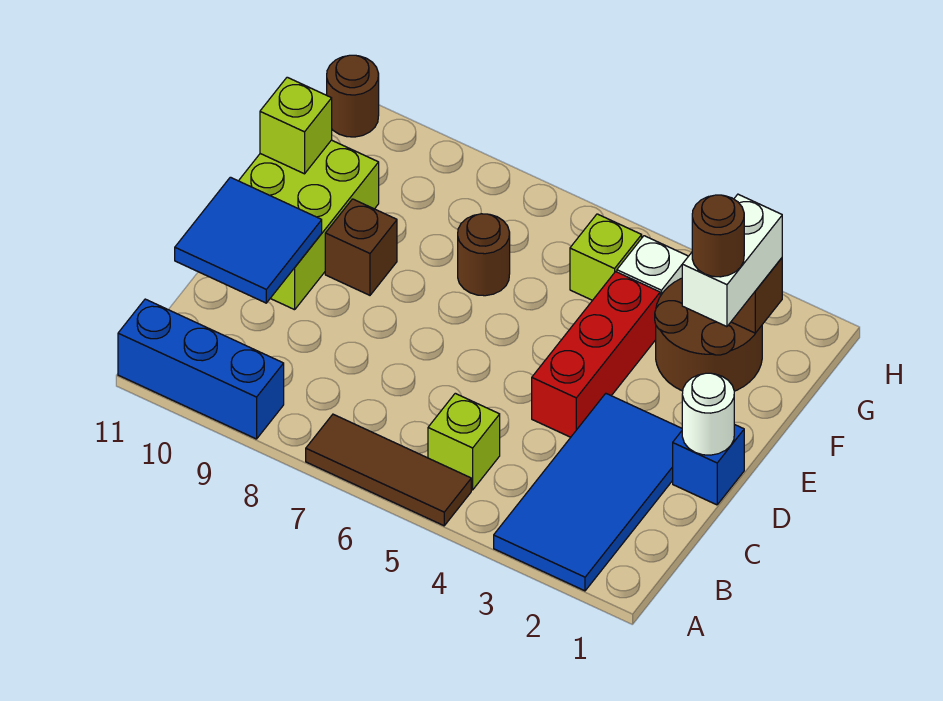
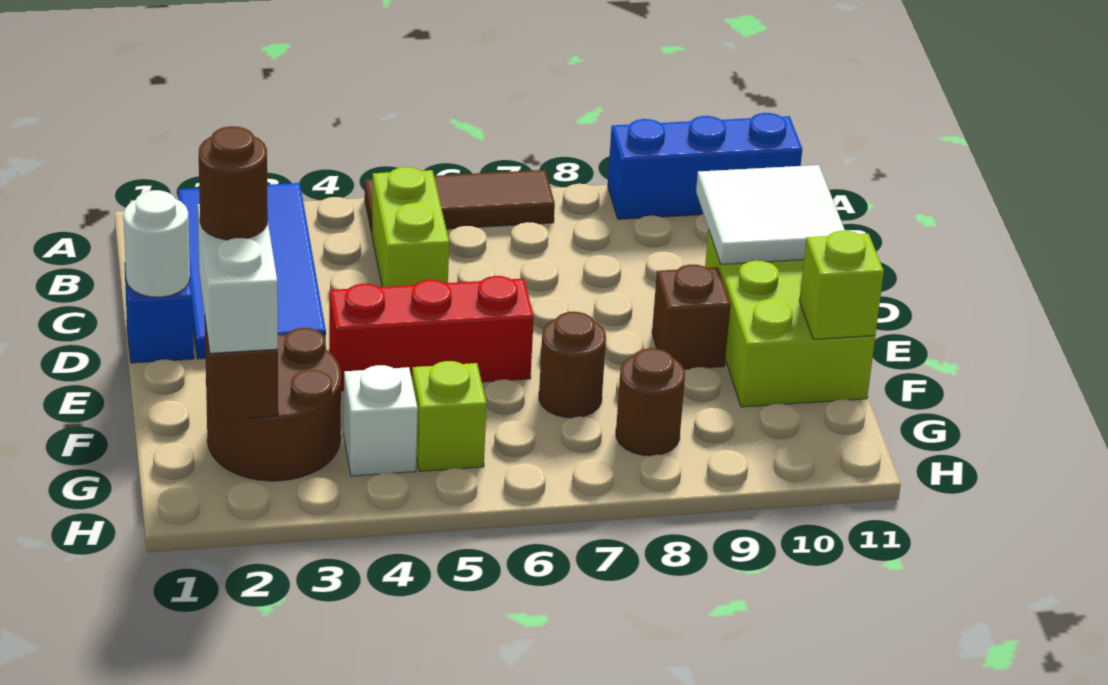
lime 1x1 brick [428,393,500,490] -> lime 1x2 brick [372,167,449,287]
blue 2x2 tile [175,177,322,303] -> white 2x2 tile [696,165,845,264]
red 1x3 brick [532,272,660,437] -> red 1x3 brick turned to [329,276,534,391]
brown 1x1 round brick [327,55,379,137] -> brown 1x1 round brick moved to [616,348,685,456]

